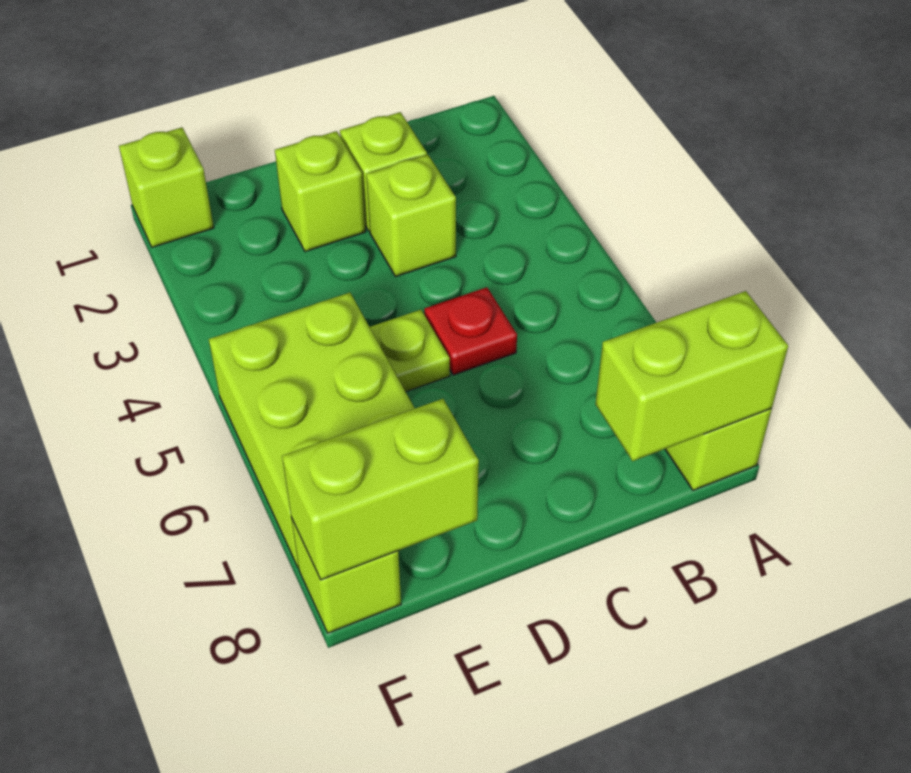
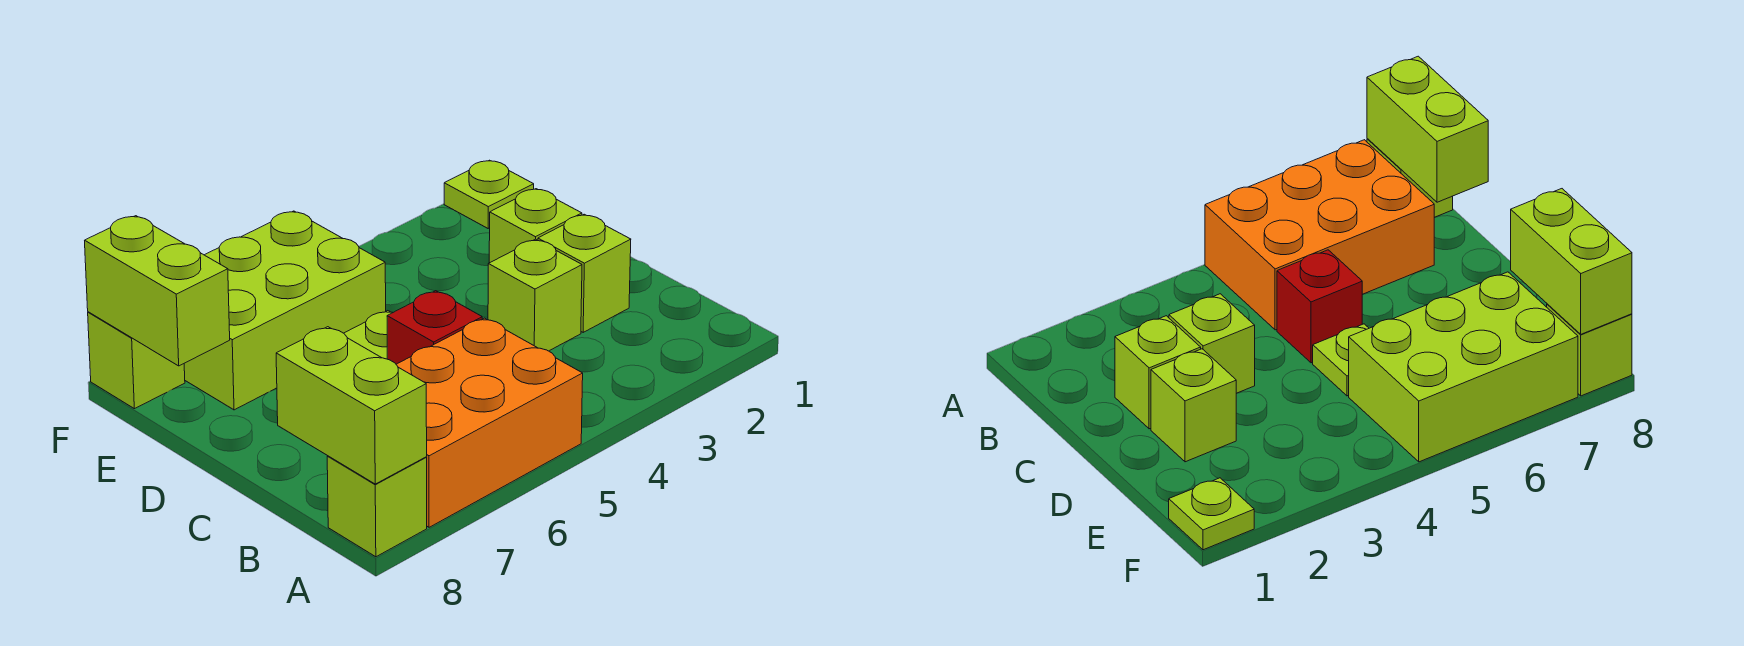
none -> orange 2x3 brick [396,318,583,527]
red 1x1 plate [424,287,517,375] -> red 1x1 brick [387,291,482,364]
lime 1x1 brick [119,128,214,247] -> lime 1x1 plate [444,160,534,228]

